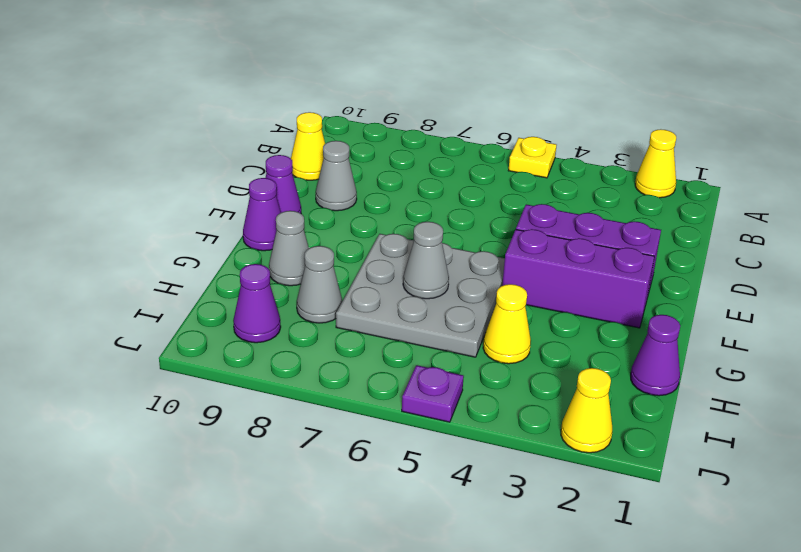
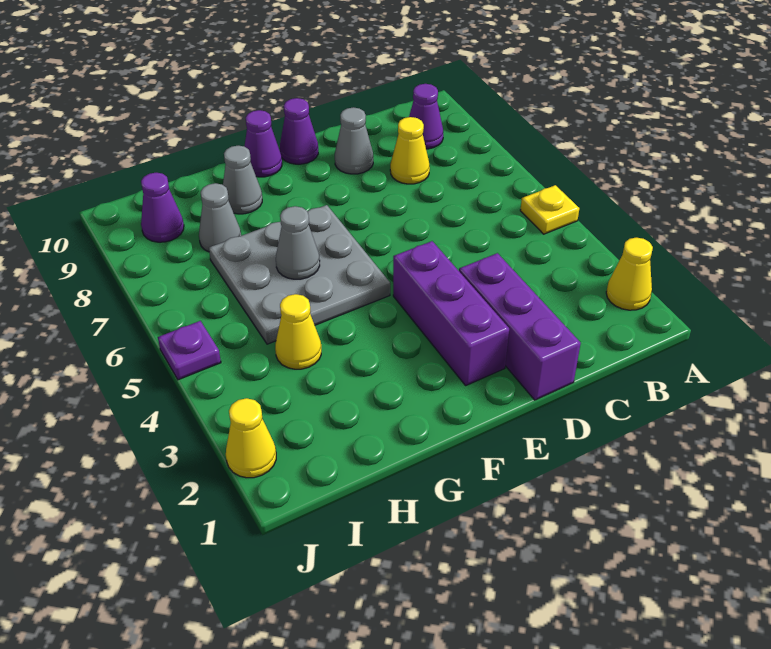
yellow 1x1 cone [291,112,325,180] -> yellow 1x1 cone moved to [390,117,430,184]
purple 1x3 brick [502,229,654,328] -> purple 1x3 brick moved to [459,253,581,400]
purple 1x1 cone [631,315,680,396] -> purple 1x1 cone moved to [409,84,443,149]

